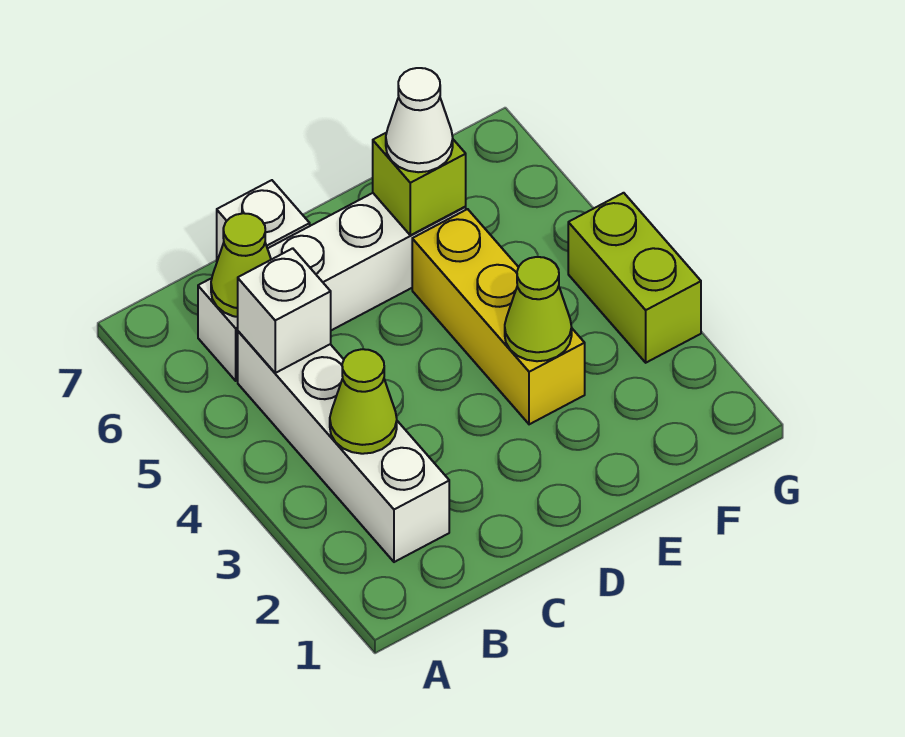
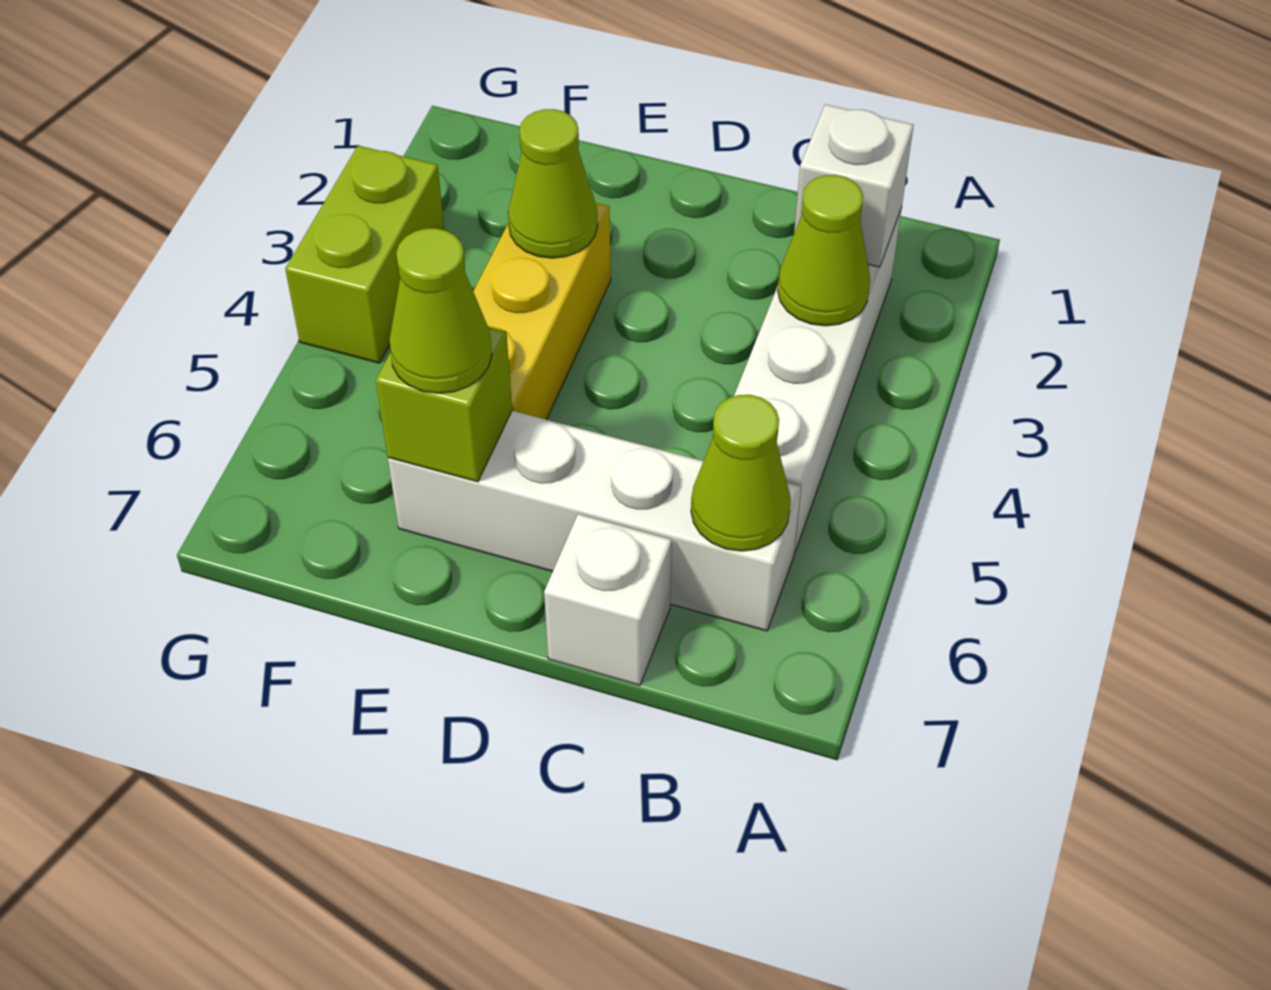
white 1x1 brick [238,248,331,373] -> white 1x1 brick moved to [794,104,914,267]
white 1x1 cone [386,68,453,172] -> lime 1x1 cone [389,228,492,393]

